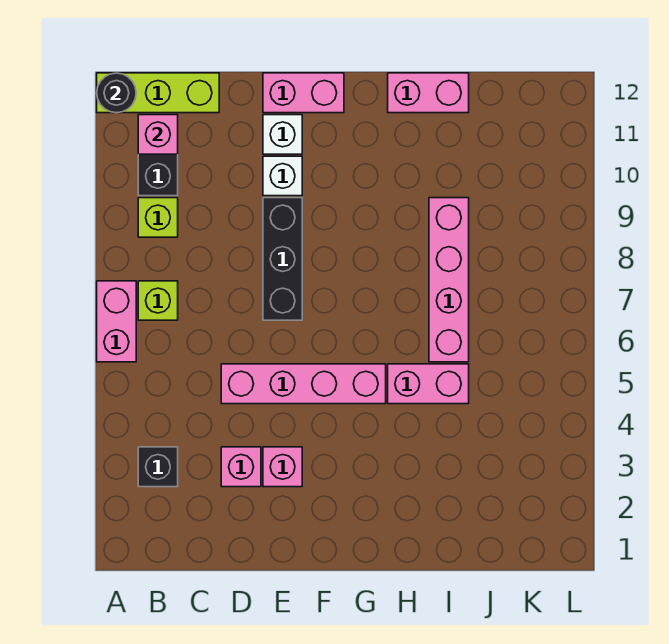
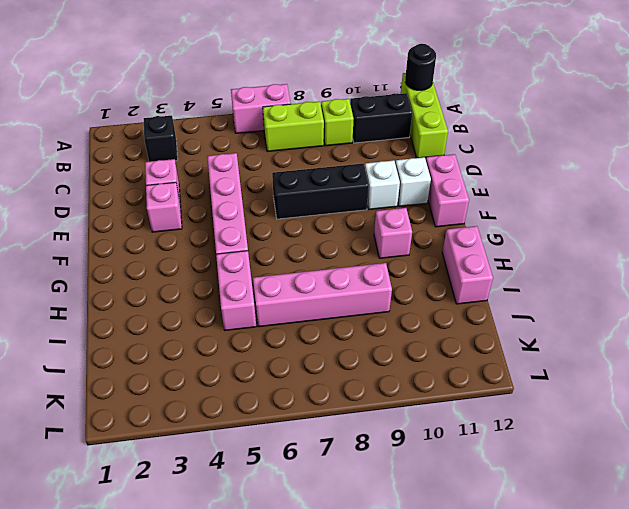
lime 1x1 brick [138,281,178,320] -> lime 1x2 brick [263,101,324,152]
pink 1x1 brick [138,115,178,154] -> pink 1x1 brick moved to [374,208,412,258]

